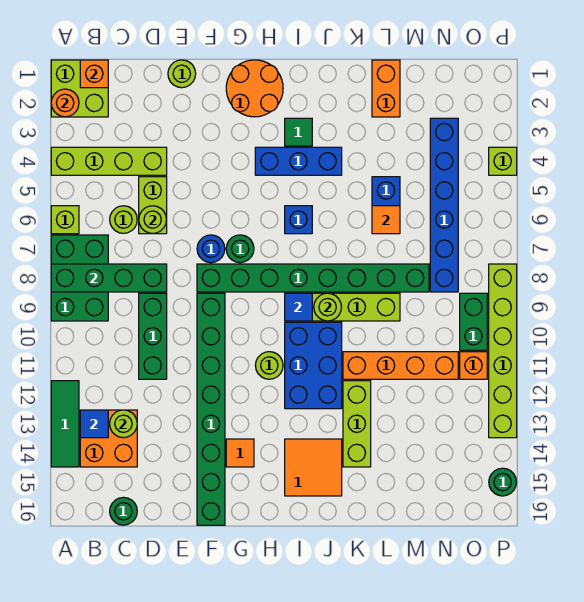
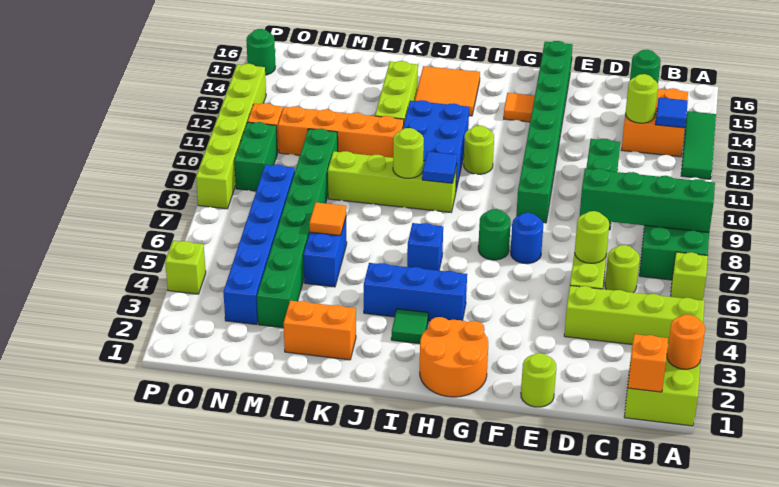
green 1x8 brick [197,264,429,292] -> green 1x8 brick turned to [257,128,338,328]
orange 1x2 brick [372,60,400,117] -> orange 1x2 brick turned to [284,301,356,360]

